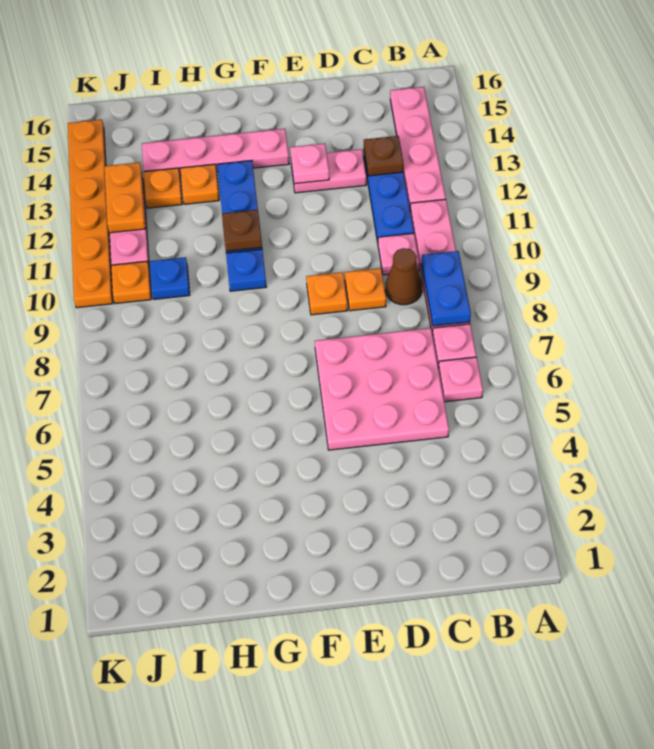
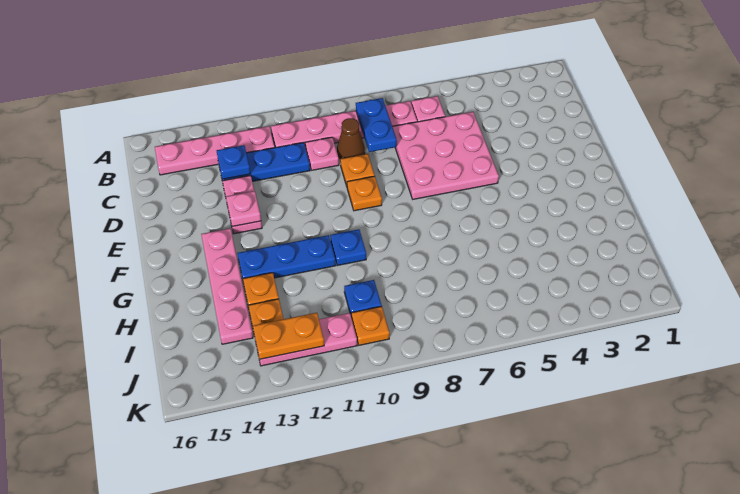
blue 1x2 plate [422,251,471,326] -> blue 1x2 plate turned to [356,98,397,152]
brown 1x1 plate [364,136,404,176] -> blue 1x1 plate [217,145,250,179]
brown 1x1 plate [222,210,262,251] -> none
orange 1x6 plate [68,120,113,308] -> none

